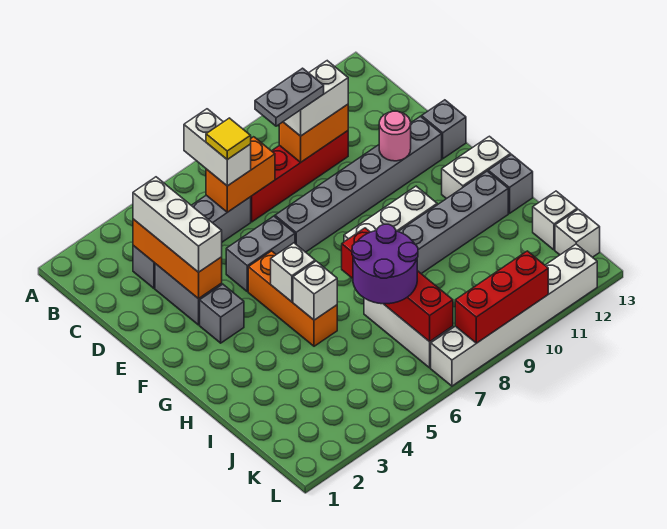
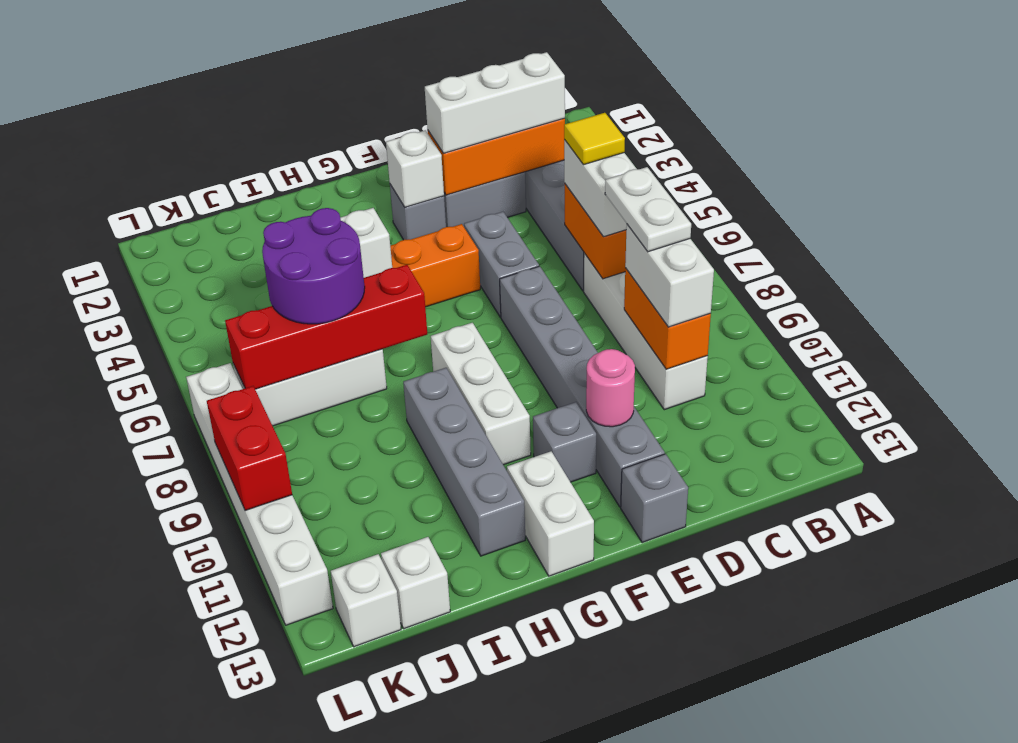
white 1x2 brick [184,109,251,186] -> white 1x2 brick turned to [564,140,637,237]
red 1x4 brick [251,131,348,222] -> white 1x4 brick [584,253,708,410]
grey 1x2 plate [255,68,324,126] -> white 1x2 plate [605,167,691,252]
white 1x1 brick [271,243,315,302] -> white 1x1 brick moved to [386,130,444,207]
grey 1x1 brick [488,155,533,213] -> grey 1x1 brick moved to [533,402,596,482]
red 1x3 brick [455,251,548,343] -> red 1x2 brick [207,386,292,511]

